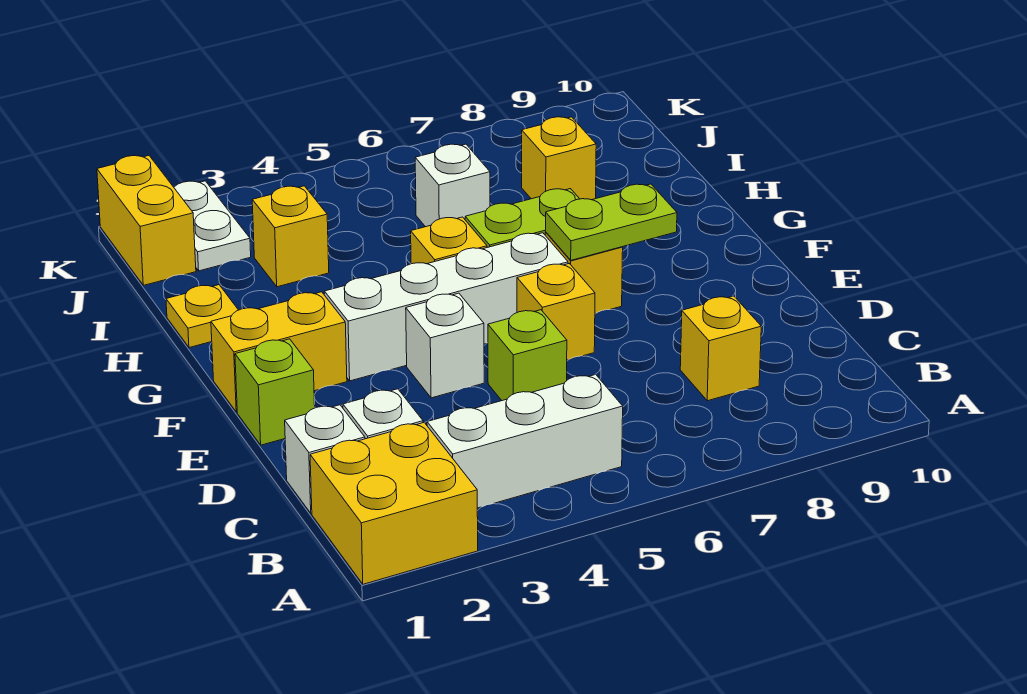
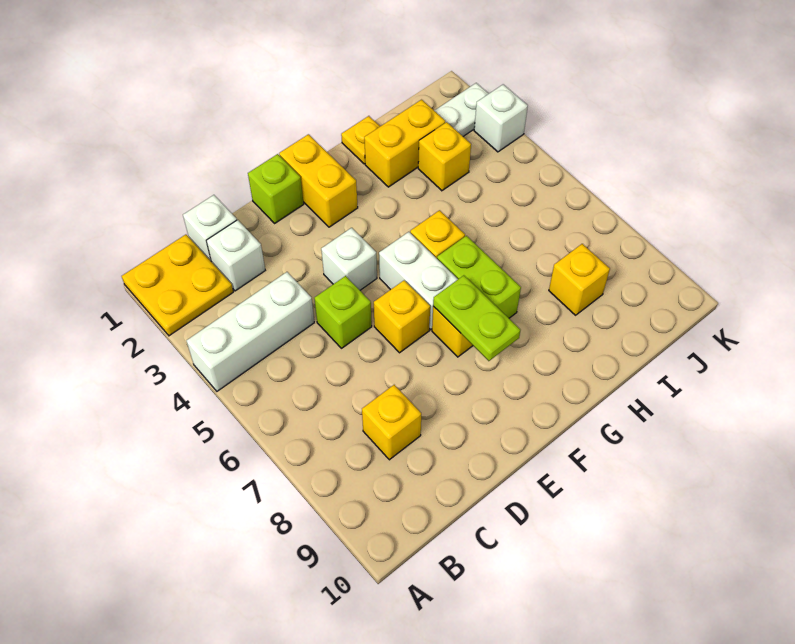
yellow 2x2 brick [310,423,478,584] -> yellow 2x2 plate [122,235,233,336]
white 1x3 brick [427,374,623,508] -> white 1x3 brick turned to [186,272,314,391]
white 1x4 brick [324,233,568,381] -> white 1x2 brick [379,232,458,330]
white 1x1 brick [415,144,490,227] -> white 1x1 brick moved to [474,84,528,152]
yellow 1x2 brick [97,156,196,285] -> yellow 1x2 brick moved to [364,100,445,187]

